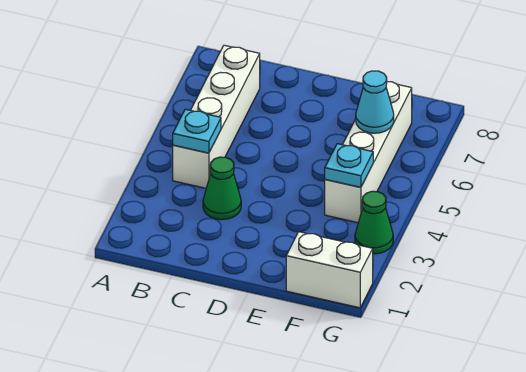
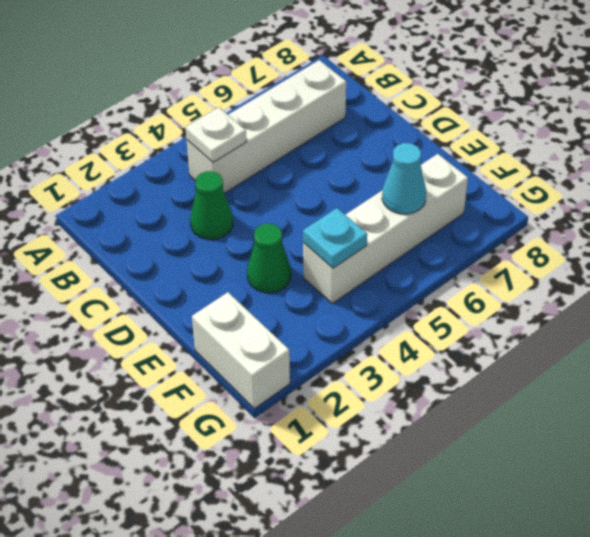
cyan 1x1 plate [173,109,221,153] -> white 1x1 plate [185,107,246,162]
green 1x1 cone [355,191,393,254] -> green 1x1 cone moved to [247,224,291,293]

